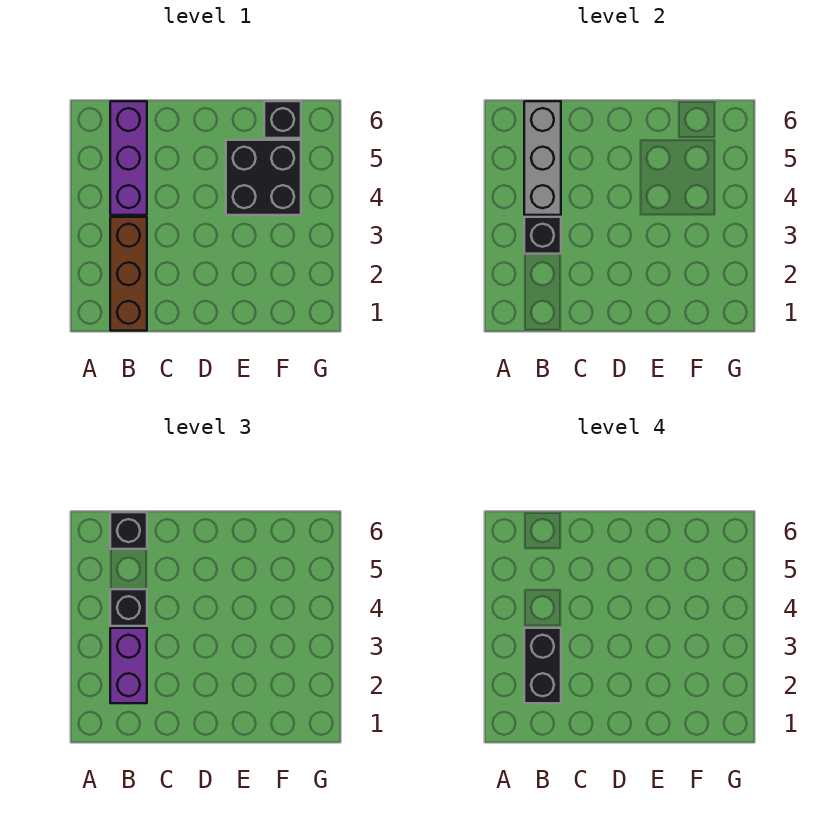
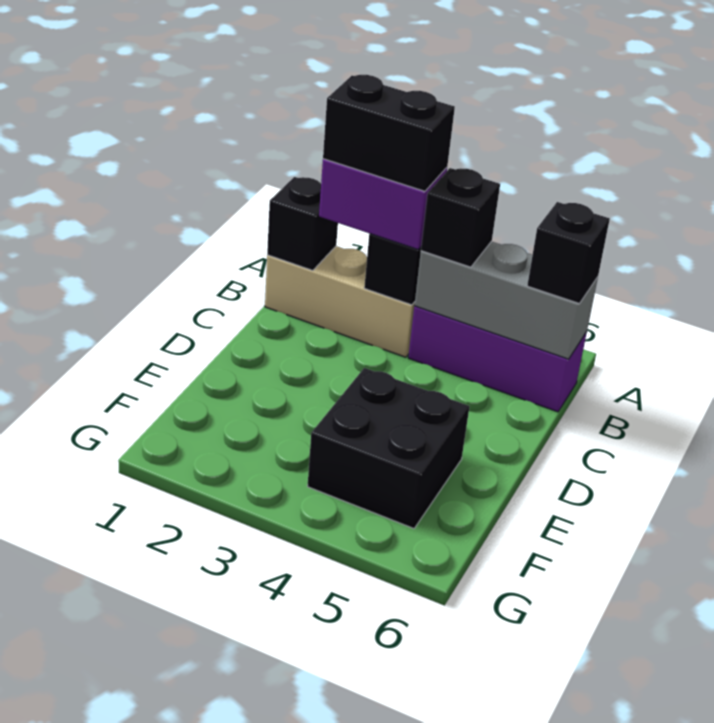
brown 1x3 brick [110,217,147,331] -> tan 1x3 brick [265,246,415,357]
black 1x1 brick [264,101,301,138] -> black 1x1 brick moved to [267,177,338,271]

